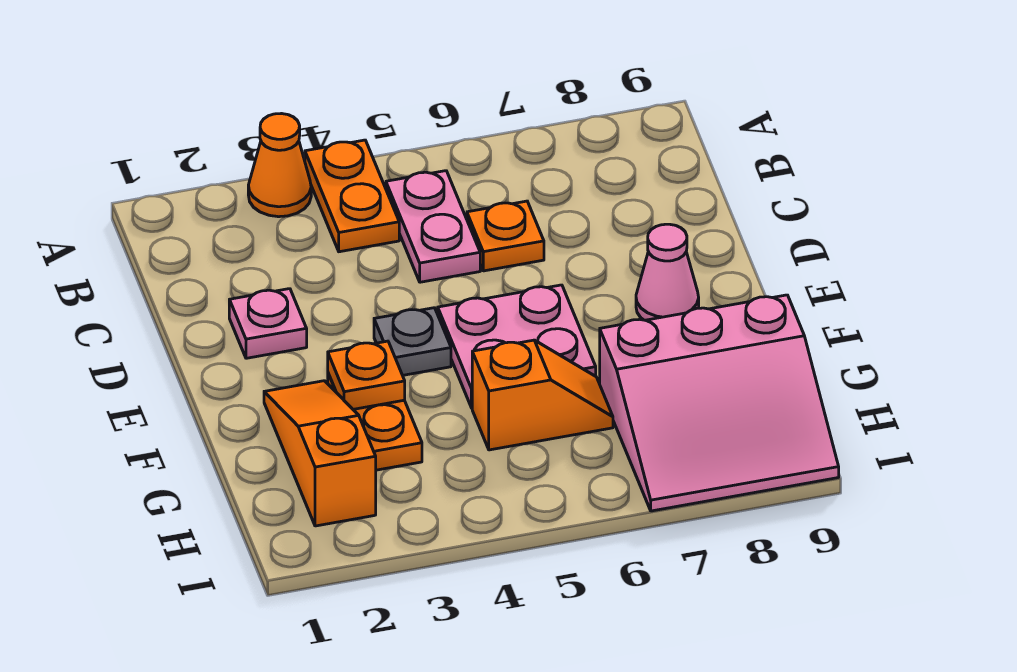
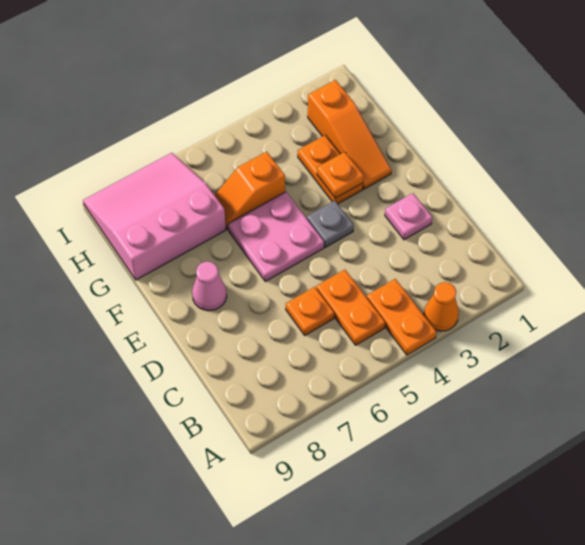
pink 1x2 plate [386,171,480,282] -> orange 1x2 plate [316,270,385,345]

